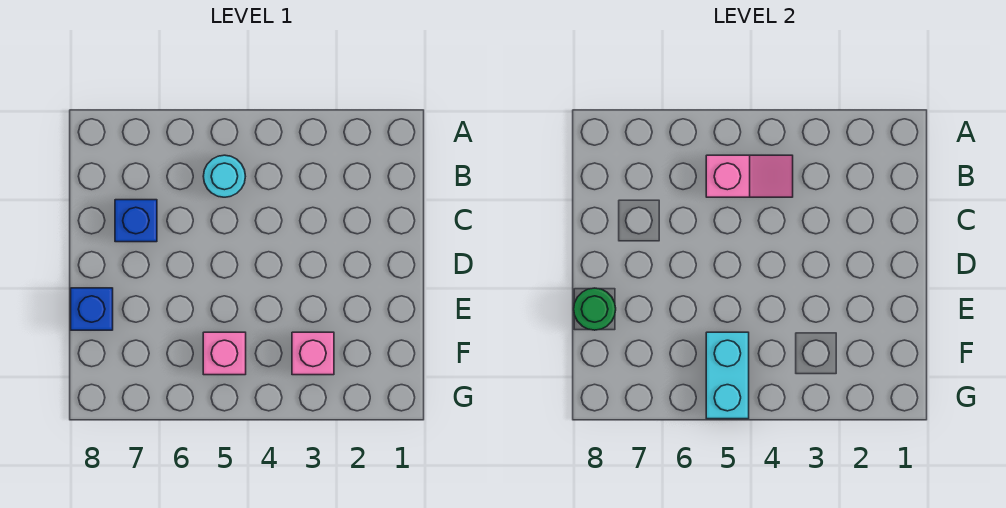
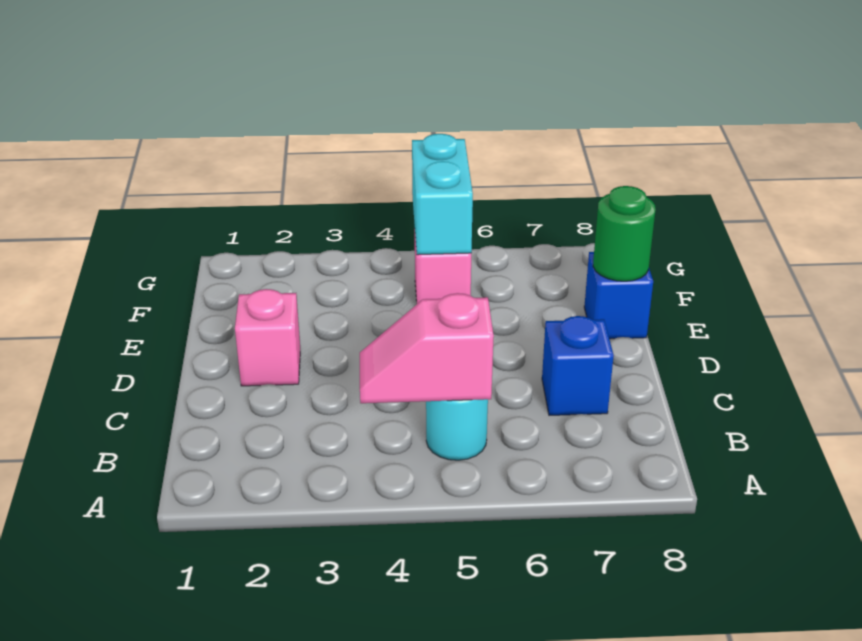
pink 1x1 brick [292,332,334,375] -> pink 1x1 brick moved to [235,289,300,386]

